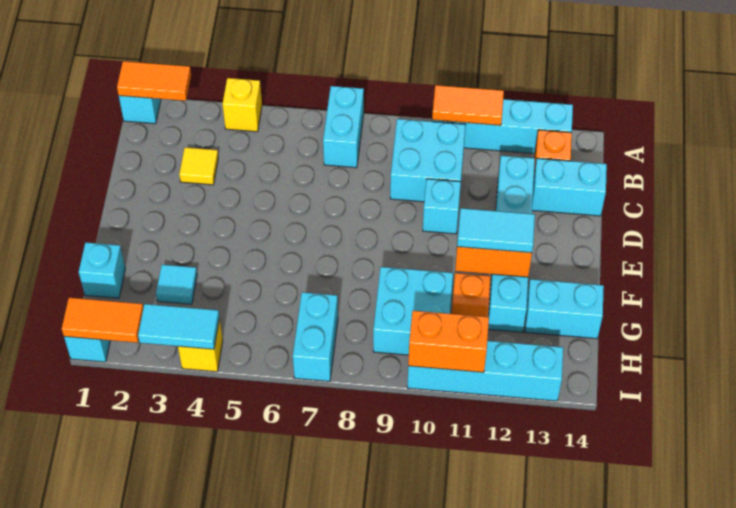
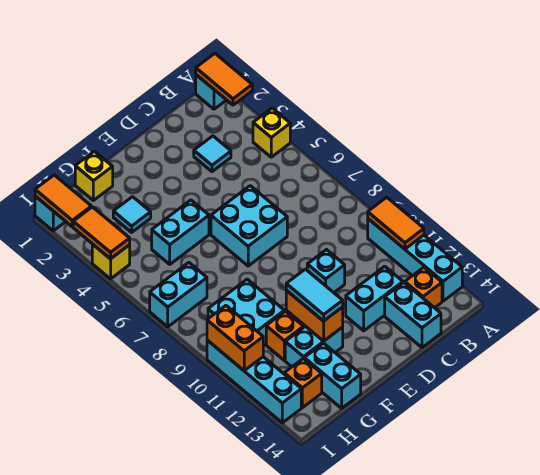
cyan 1x2 brick [323,86,364,168] -> cyan 1x2 brick moved to [152,200,209,264]
cyan 2x2 brick [390,119,466,202] -> cyan 2x2 brick moved to [211,186,287,266]
yellow 1x1 tile [179,147,218,185] -> cyan 1x1 tile [194,136,231,172]
cyan 1x1 brick [79,243,125,298] -> yellow 1x1 brick [75,151,113,200]
none -> orange 1x1 brick [284,358,322,408]
cyan 1x2 tile [138,304,219,349] -> orange 1x2 tile [73,207,130,259]

